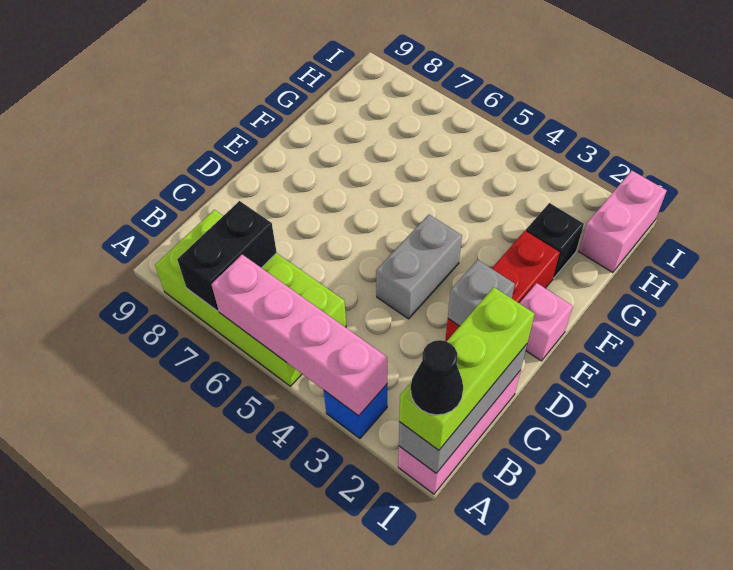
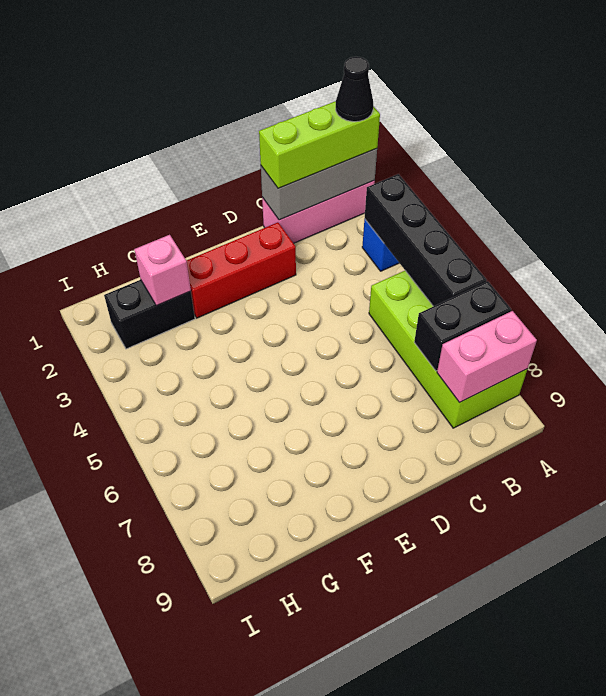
pink 1x4 brick [211,255,387,416] -> black 1x4 brick [365,174,487,306]
grey 1x1 brick [448,260,515,326] -> none
grey 1x2 brick [376,215,462,319] -> none
pink 1x1 brick [519,283,573,361] -> pink 1x1 brick moved to [134,235,191,306]
black 1x1 brick [526,203,584,278] -> black 1x2 brick [104,280,195,349]
pink 1x2 brick [579,171,667,273] -> pink 1x2 brick moved to [437,311,537,403]

